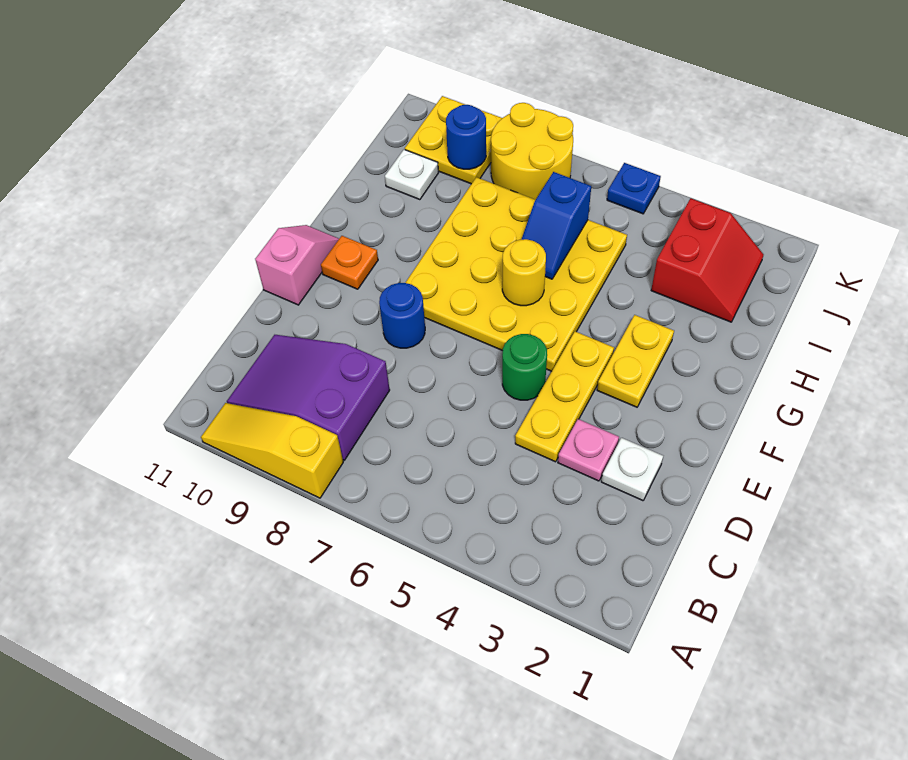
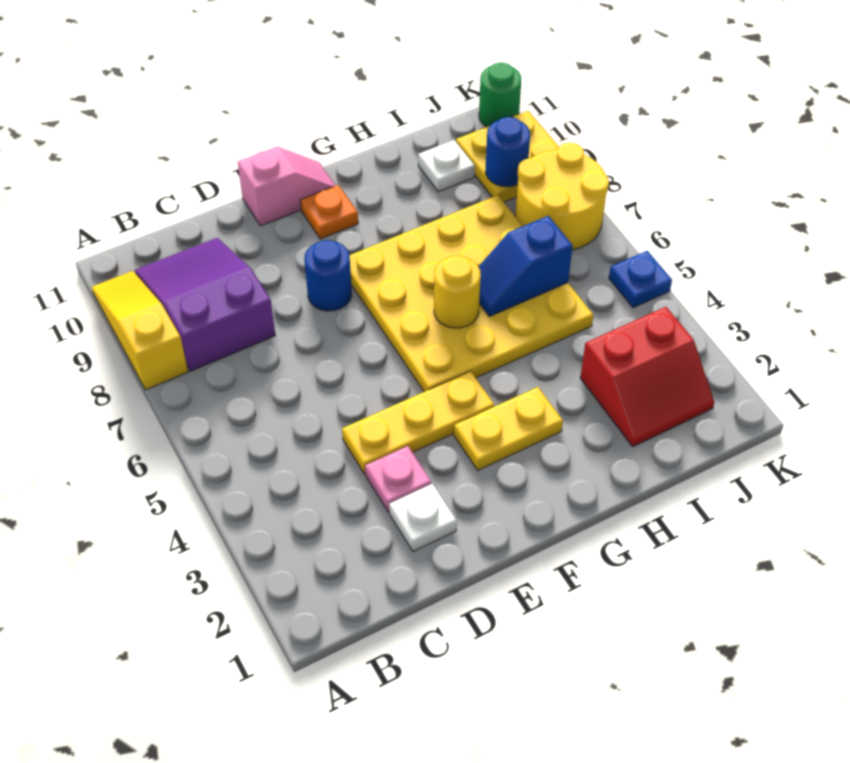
green 1x1 round brick [502,334,547,400] -> green 1x1 round brick moved to [479,62,521,127]

